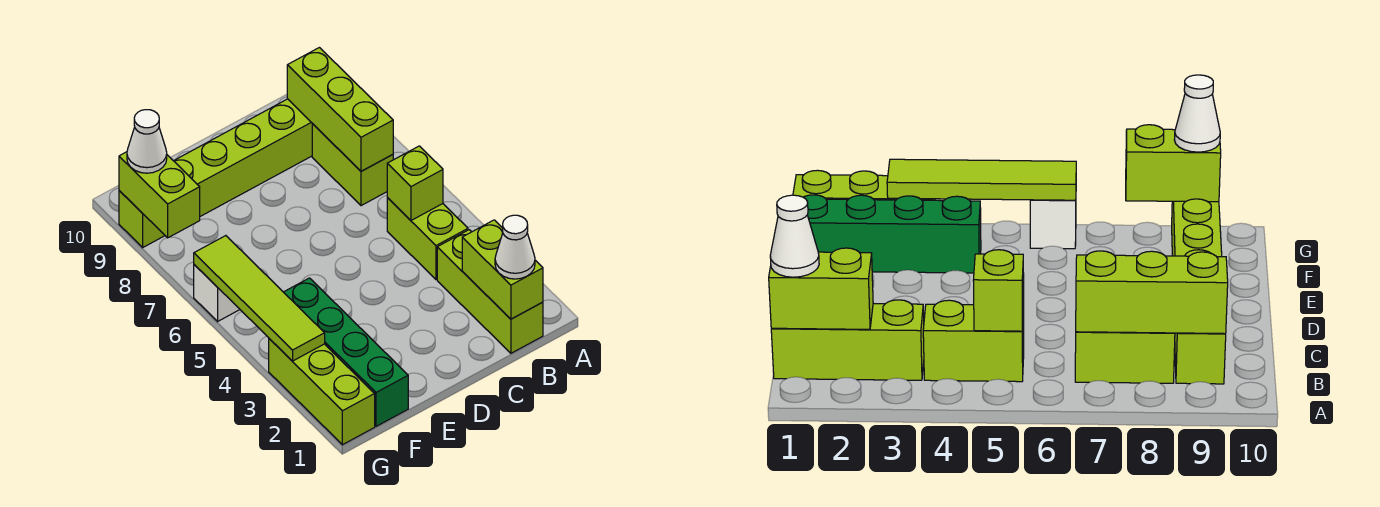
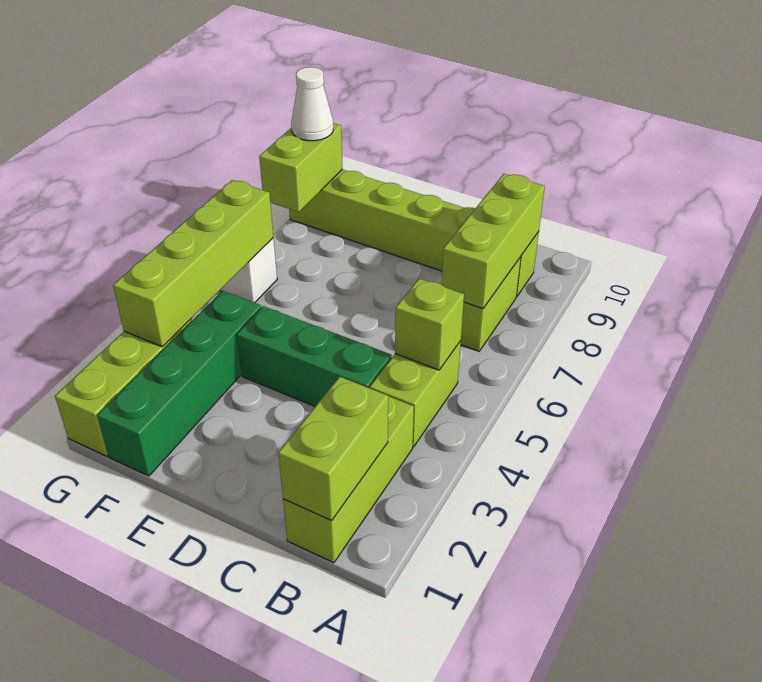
white 1x1 cone [495,215,535,279] -> none
none -> green 1x3 brick [237,306,392,406]
lime 1x4 tile [194,236,325,361] -> lime 1x4 brick [113,180,273,347]

